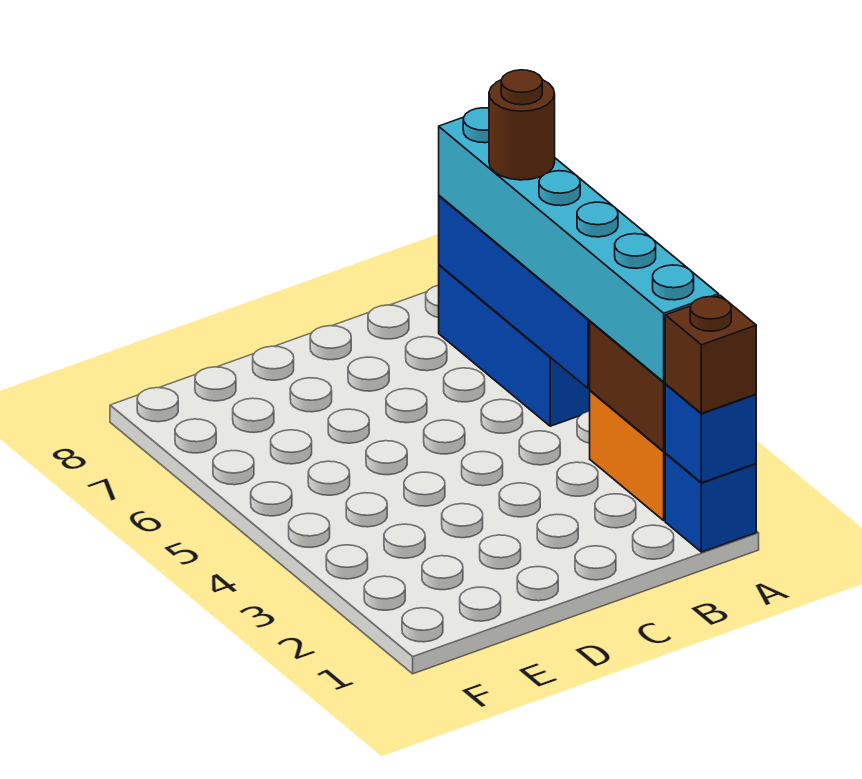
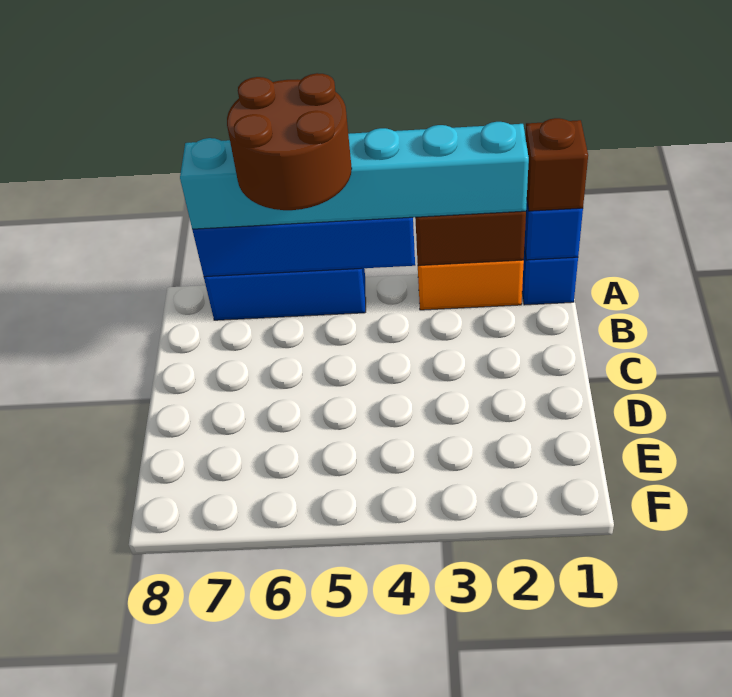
brown 1x1 round brick [489,70,555,180] -> brown 2x2 round brick [227,73,352,210]

